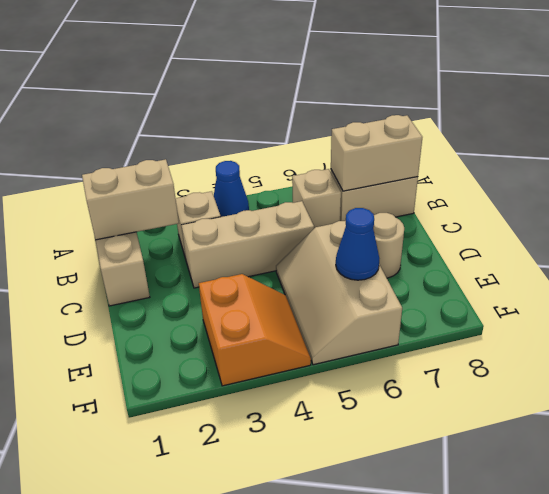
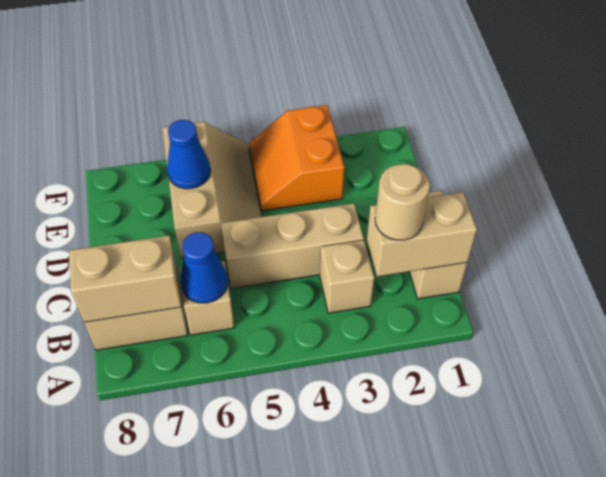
blue 1x1 cone [214,161,249,217] -> blue 1x1 cone moved to [180,232,228,303]
tan 1x1 round brick [373,213,404,278] -> tan 1x1 round brick moved to [375,164,430,240]

